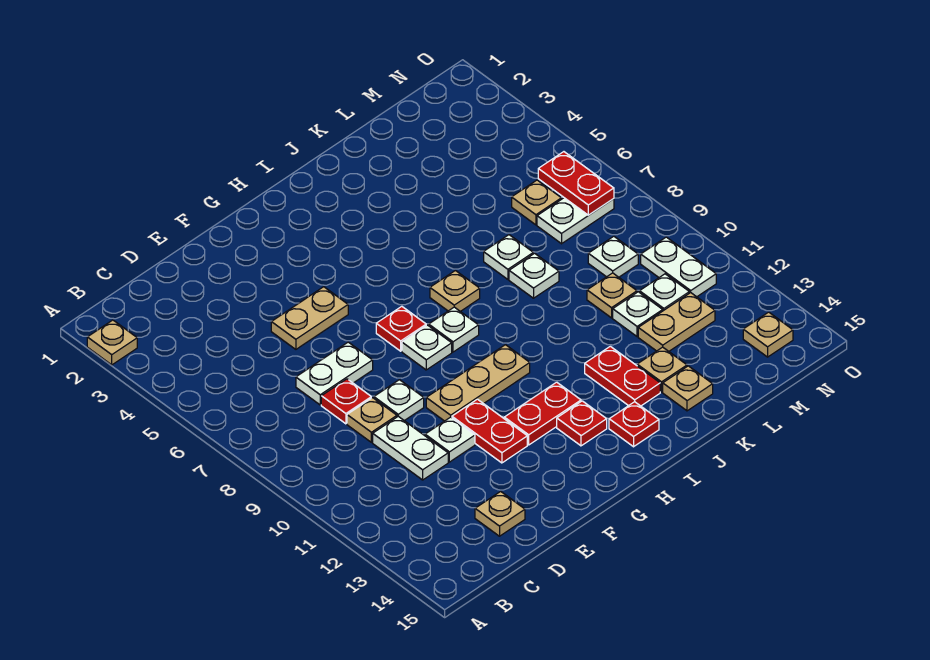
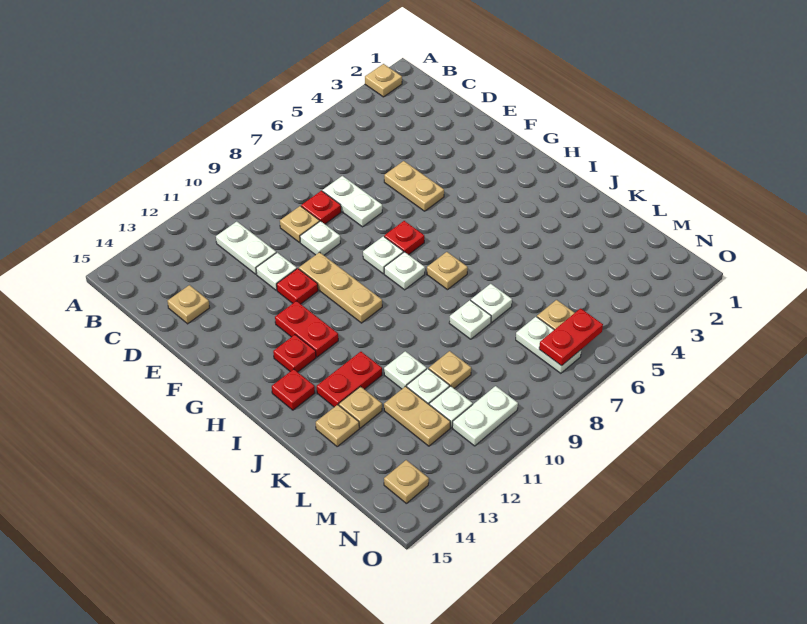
white 1x2 plate [373,416,448,480] -> white 1x2 plate turned to [216,222,276,274]
red 1x2 plate [452,399,527,463] -> red 1x1 plate [277,268,318,304]
white 1x1 plate [588,236,638,277] -> white 1x1 plate moved to [384,351,427,389]

